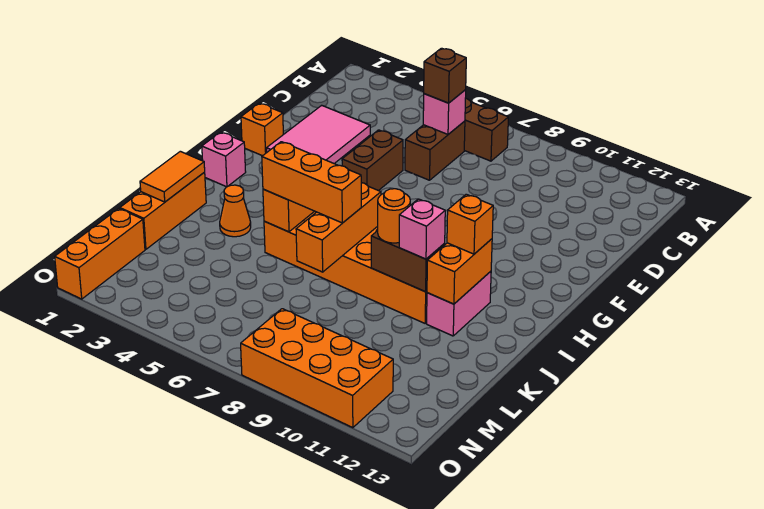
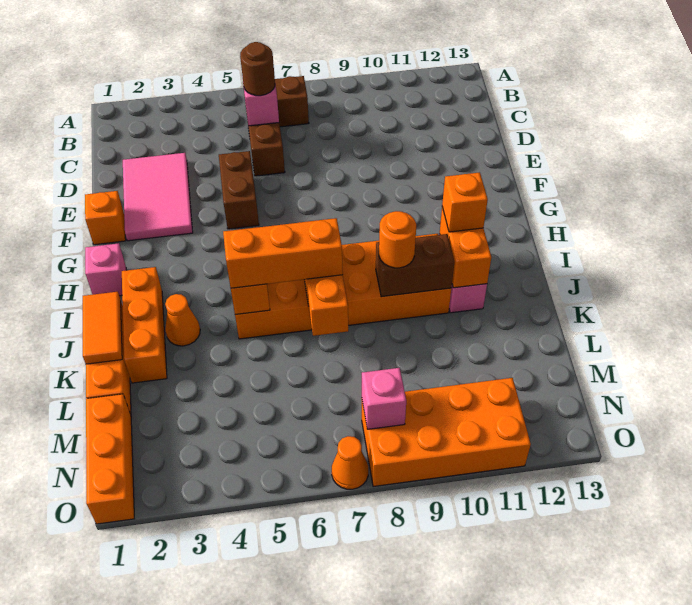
brown 1x1 brick [424,48,466,103] -> brown 1x1 round brick [240,42,275,96]
none -> orange 1x3 brick [122,267,167,383]
pink 1x1 brick [399,199,445,259] -> pink 1x1 brick moved to [362,368,406,429]
none -> orange 1x1 cone [332,436,368,489]

